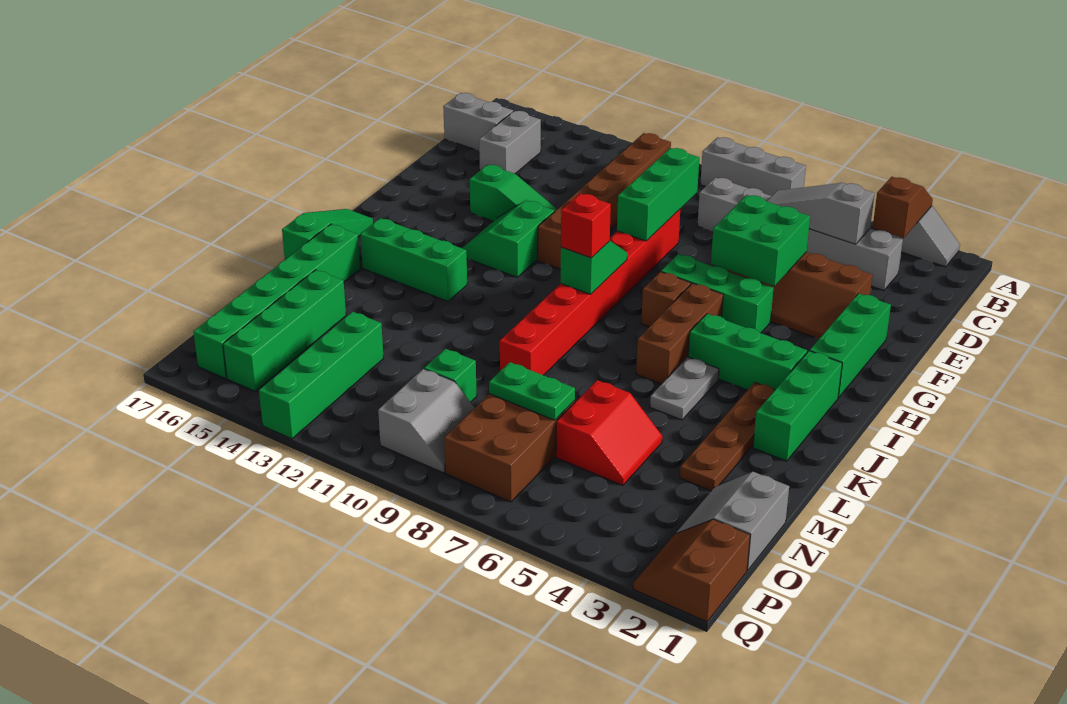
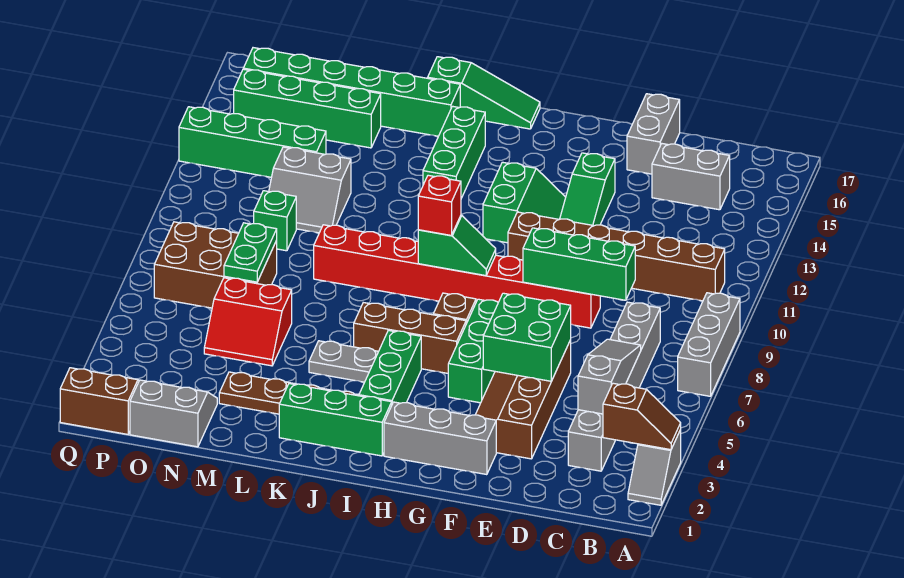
grey 1x2 brick [443,93,513,150] -> grey 1x2 brick moved to [627,94,680,174]
green 1x3 brick [810,293,891,398] -> grey 1x3 brick [384,402,496,475]
green 2x2 slope [463,200,554,277] -> green 2x2 slope turned to [483,162,566,243]
grey 2x2 slope [378,369,475,473] -> grey 2x2 slope moved to [269,147,351,233]

